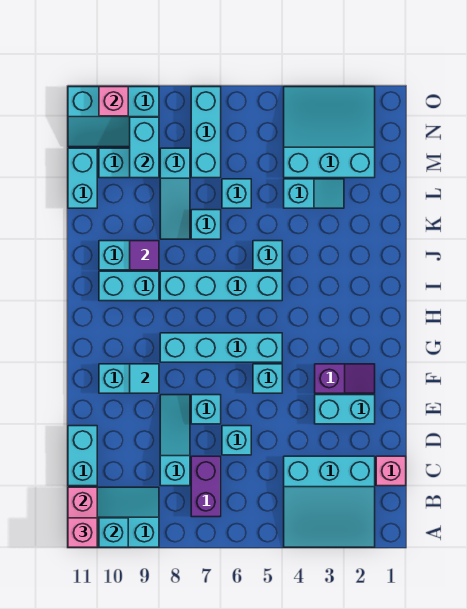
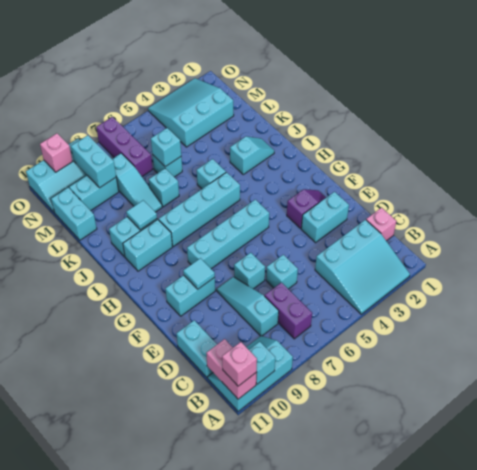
cyan 1x1 brick [253,364,282,393] -> cyan 1x1 brick moved to [151,128,181,167]
purple 1x1 tile [130,241,159,270] -> cyan 1x1 tile [126,200,157,230]
cyan 1x2 slope [284,179,344,208] -> cyan 1x2 slope moved to [230,136,274,174]
cyan 1x3 brick [191,87,221,178] -> purple 1x3 brick [96,117,153,176]

